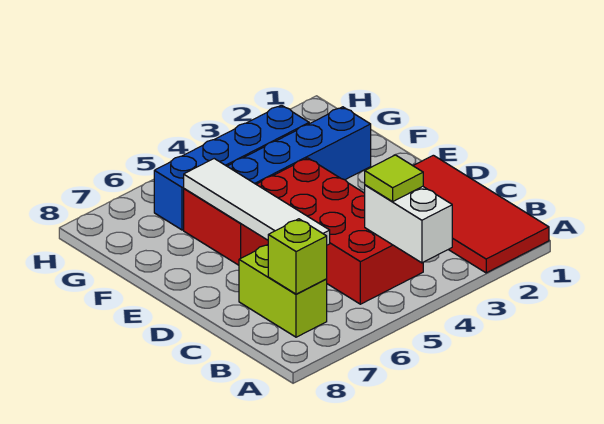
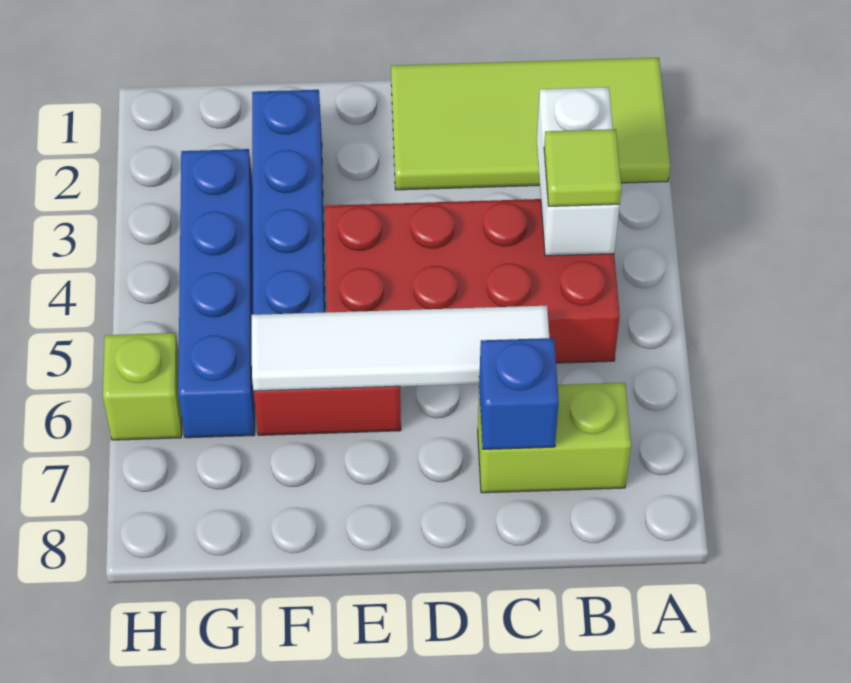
red 2x4 tile [413,155,549,273] -> lime 2x4 tile [391,58,670,190]
white 1x2 brick [365,185,452,263] -> white 1x2 brick turned to [537,87,620,256]
lime 1x1 brick [268,219,327,294] -> lime 1x1 brick moved to [103,333,182,440]
none -> blue 1x1 brick [479,338,559,449]

